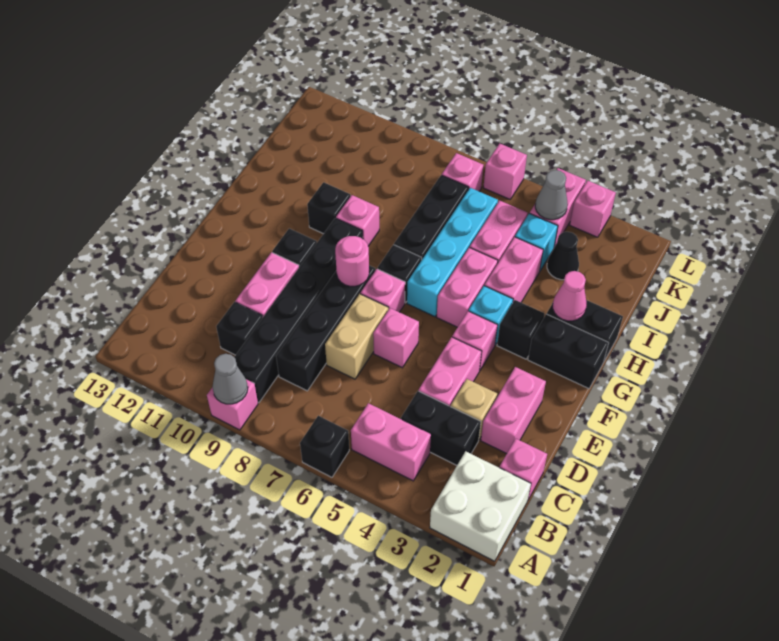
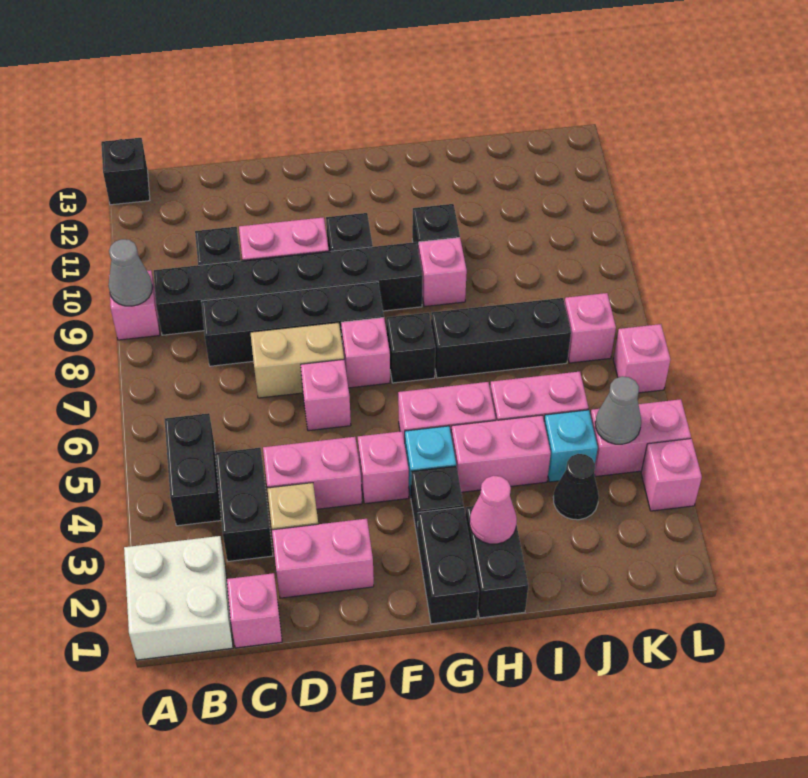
black 1x1 brick [300,416,349,477] -> black 1x1 brick moved to [101,138,150,205]
pink 1x2 brick [351,403,431,481] -> black 1x2 brick [165,413,221,526]
pink 1x1 round brick [335,236,369,286] -> none
cyan 1x4 brick [407,188,498,317] -> none

